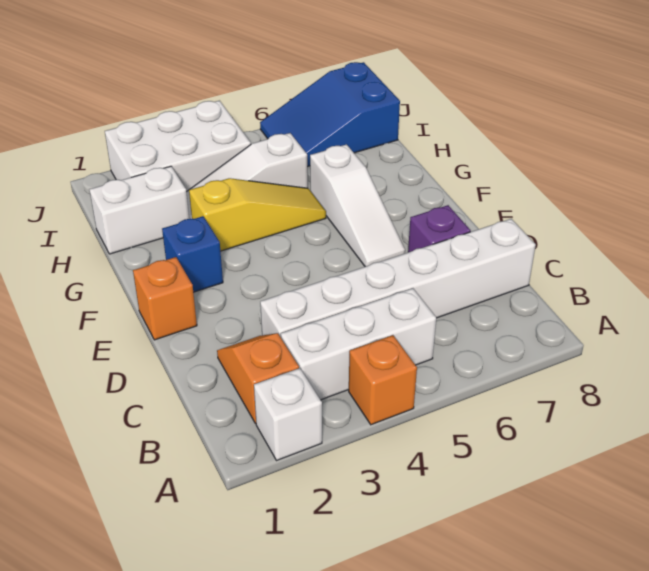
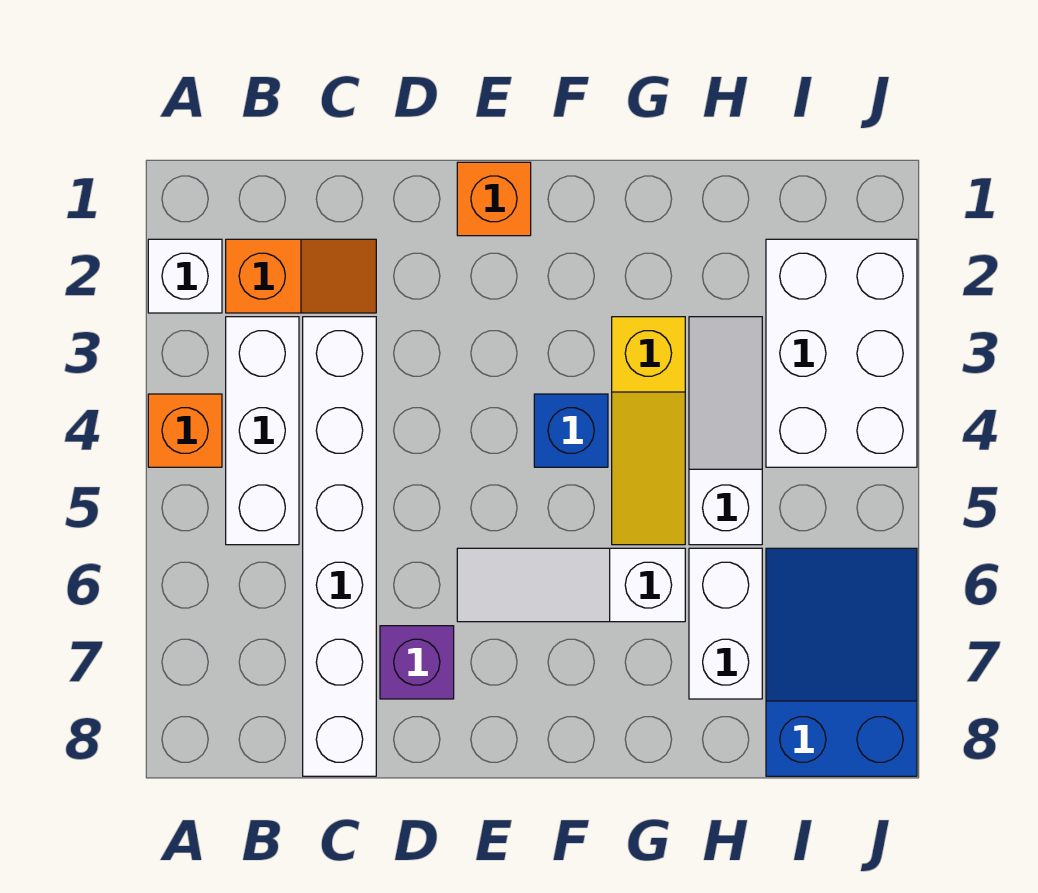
blue 1x1 brick [162,216,223,292] -> blue 1x1 brick moved to [534,394,608,467]
white 1x2 brick [89,166,189,254] -> white 1x2 brick moved to [689,548,762,699]

